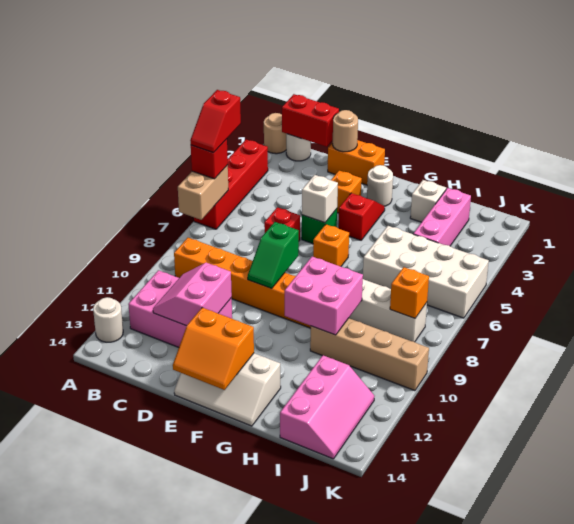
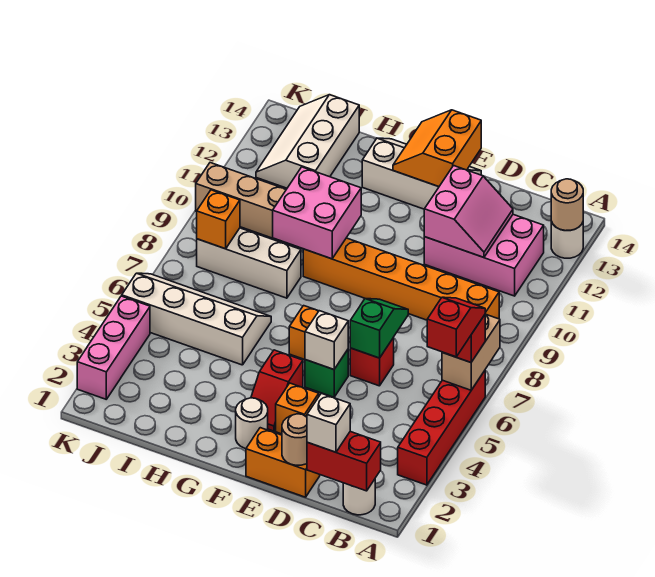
tan 1x1 round brick [264,113,286,154] -> tan 1x1 round brick moved to [551,179,583,231]
green 1x2 slope [248,222,299,288] -> green 1x2 slope moved to [350,299,408,358]
orange 2x2 slope [173,308,254,390] -> orange 2x2 slope turned to [393,110,481,187]
white 1x1 brick [410,180,446,222] -> white 1x1 brick moved to [307,393,350,452]
white 2x4 brick [363,226,489,318] -> white 2x4 slope [122,273,271,365]
pink 1x3 brick [414,188,471,246] -> pink 1x3 brick moved to [77,296,150,399]
pink 2x3 slope [280,355,374,459] -> white 2x3 slope [256,95,359,188]

